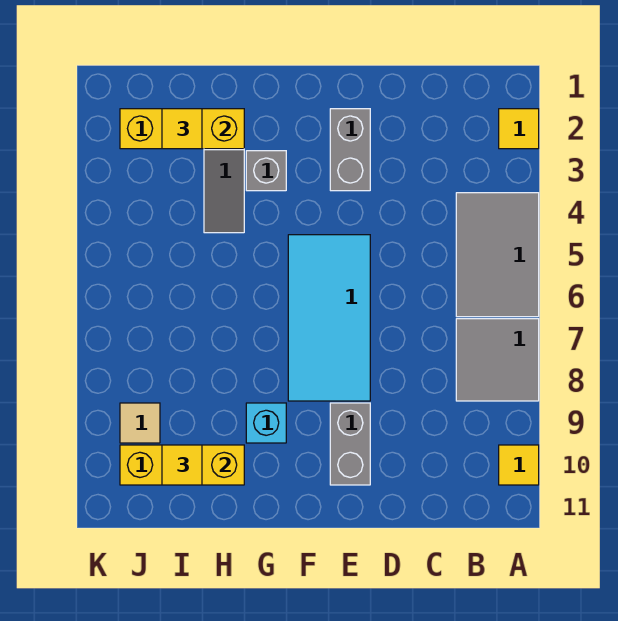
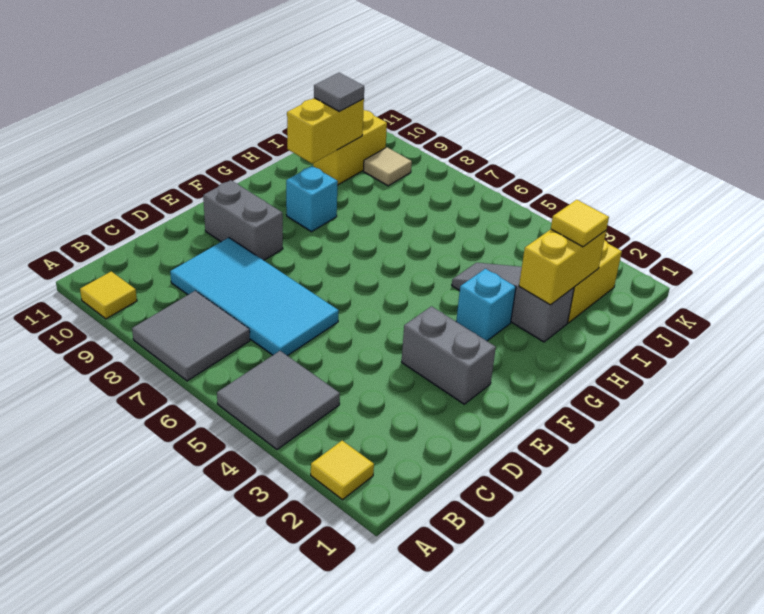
grey 2x3 tile [456,193,539,317] -> grey 2x2 tile [217,351,340,450]
cyan 2x4 tile [288,235,370,401] -> cyan 2x4 tile moved to [170,238,339,356]
grey 1x1 brick [246,151,286,191] -> cyan 1x1 brick [456,269,516,341]
yellow 1x1 tile [162,445,202,485] -> grey 1x1 tile [314,73,364,112]

